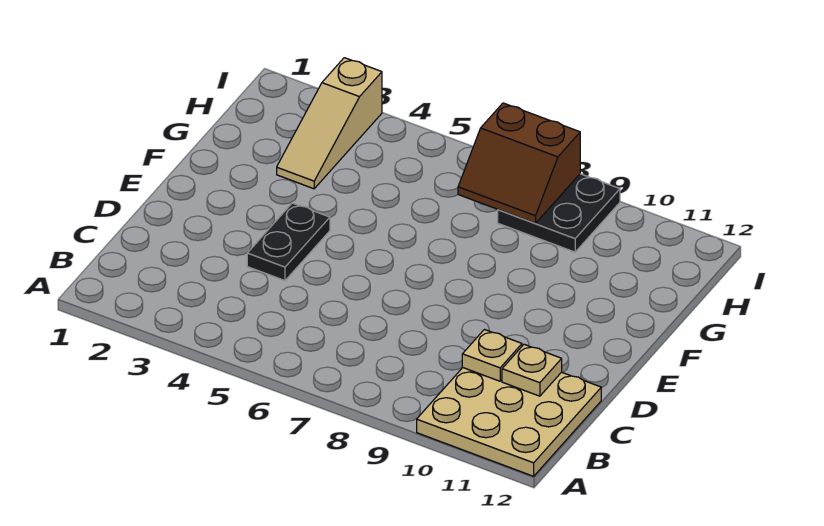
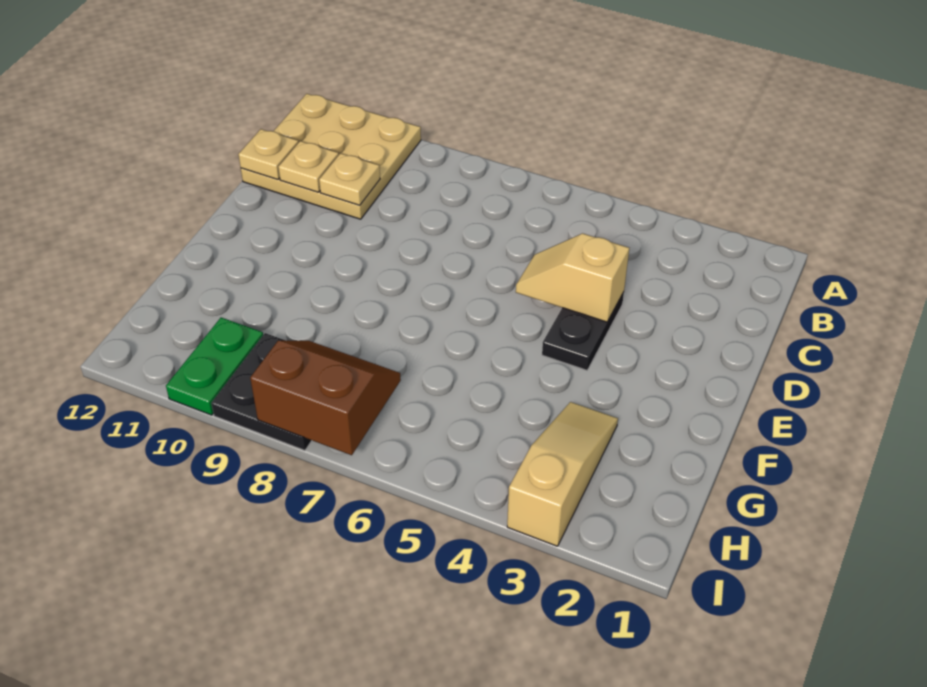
none -> tan 1x1 plate [238,129,299,179]
none -> tan 1x2 slope [516,233,629,322]
none -> green 1x2 plate [166,318,263,415]

